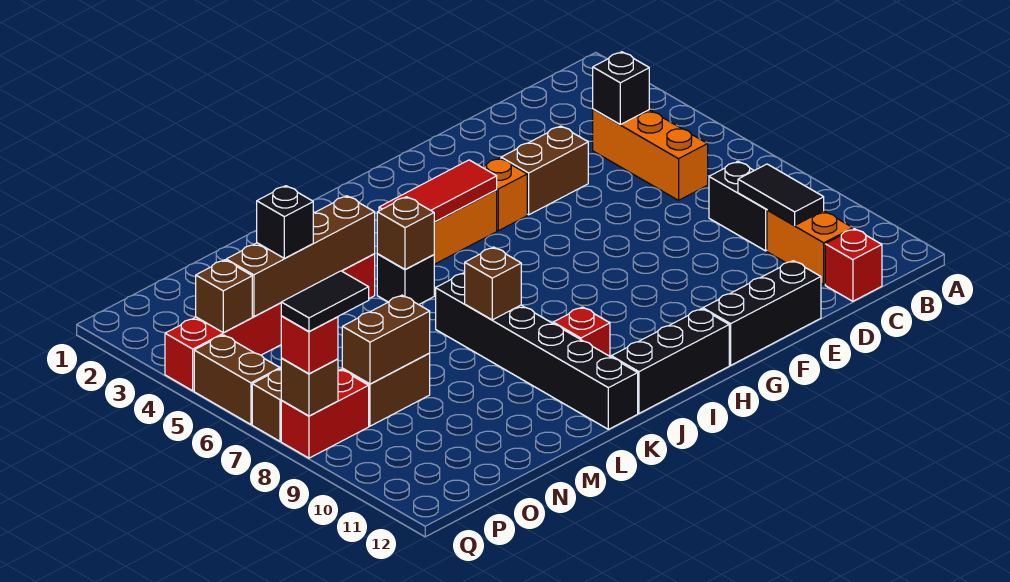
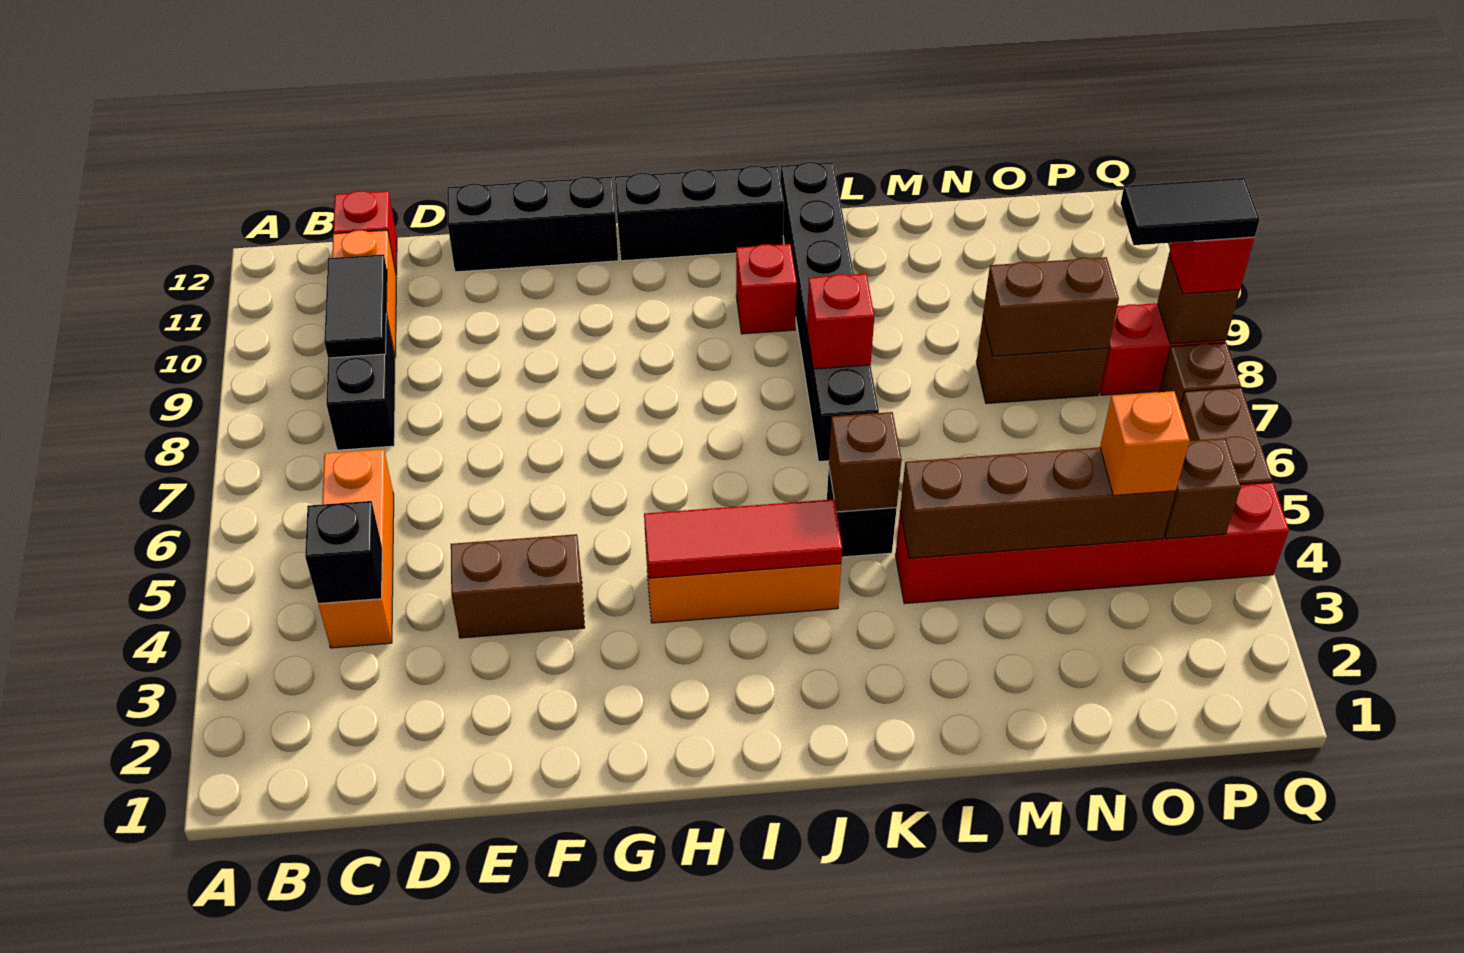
orange 1x1 brick [482,158,527,231] -> orange 1x1 brick moved to [1100,391,1190,496]
brown 1x1 brick [465,247,521,320] -> red 1x1 brick [807,274,874,369]
black 1x1 brick [257,186,313,258] -> none

